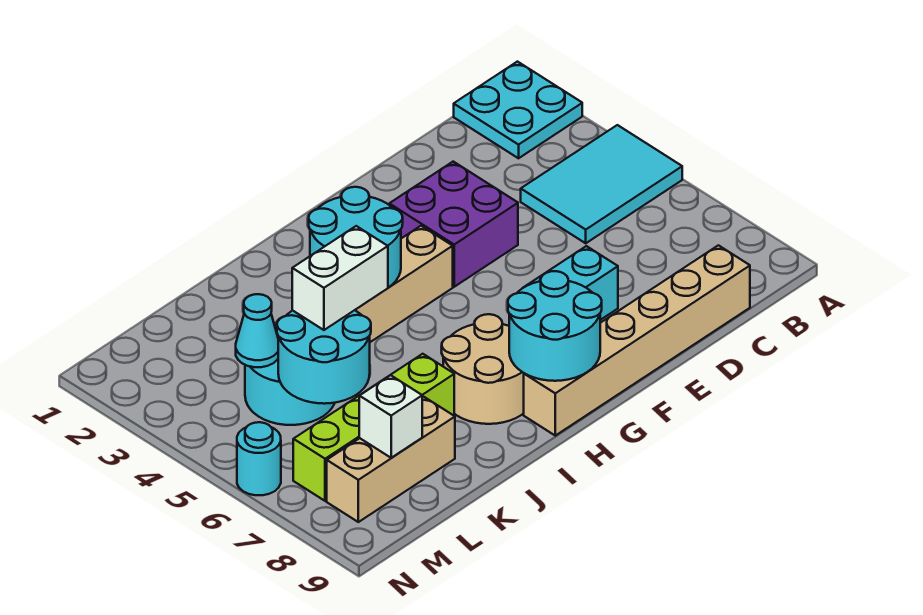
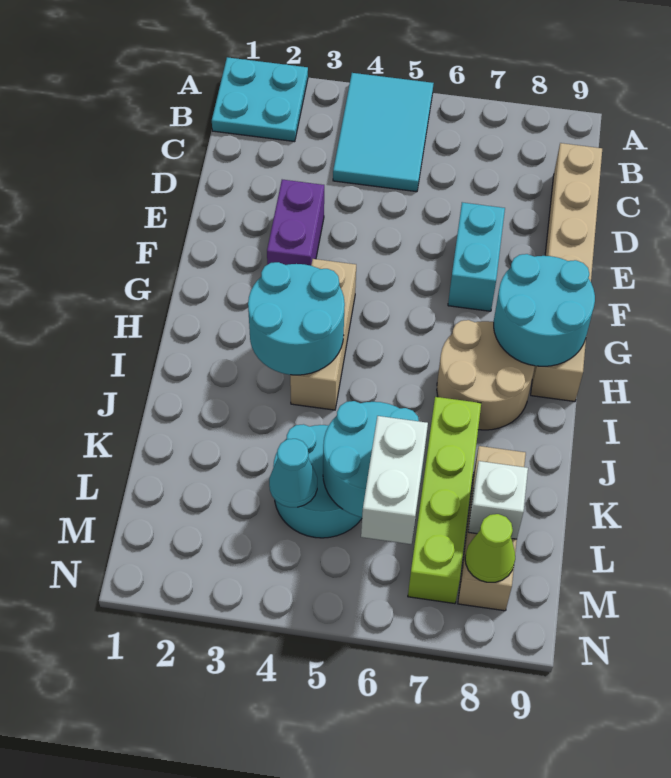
purple 2x2 brick [389,162,518,287] -> purple 1x2 brick [267,180,324,266]
white 1x2 brick [292,226,388,330] -> white 1x2 brick moved to [361,416,428,544]
none -> lime 1x1 cone [465,514,515,582]
cyan 1x1 round brick [237,422,281,495] -> none

